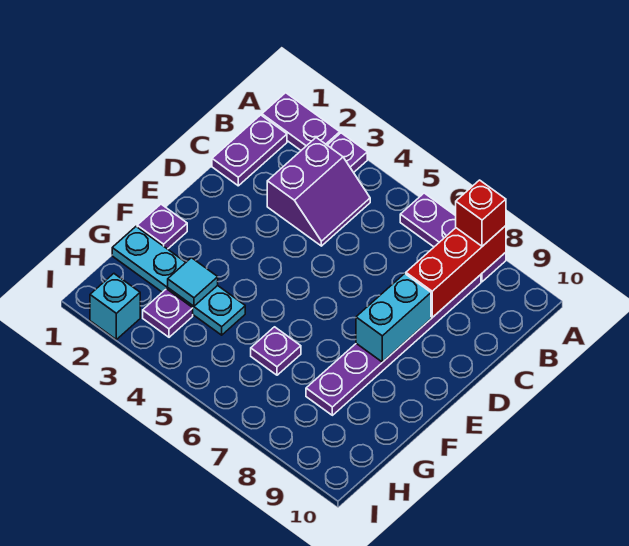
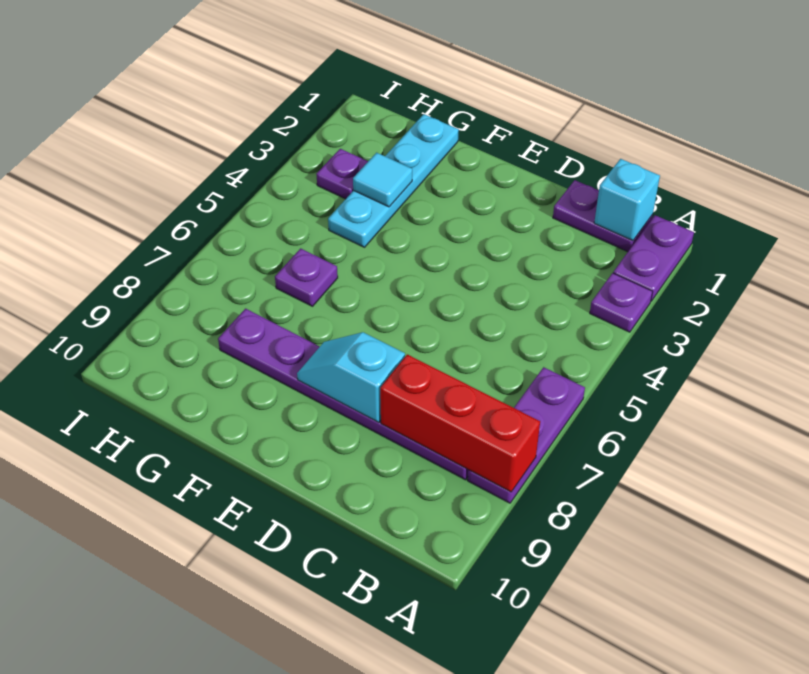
red 1x1 brick [456,180,506,246] -> none
purple 2x2 slope [267,138,370,246] -> none
cyan 1x2 brick [356,274,431,362] -> cyan 1x2 slope [297,332,405,423]
purple 1x1 plate [137,204,187,249] -> none
cyan 1x1 brick [90,274,140,339] -> cyan 1x1 brick moved to [594,159,660,241]

